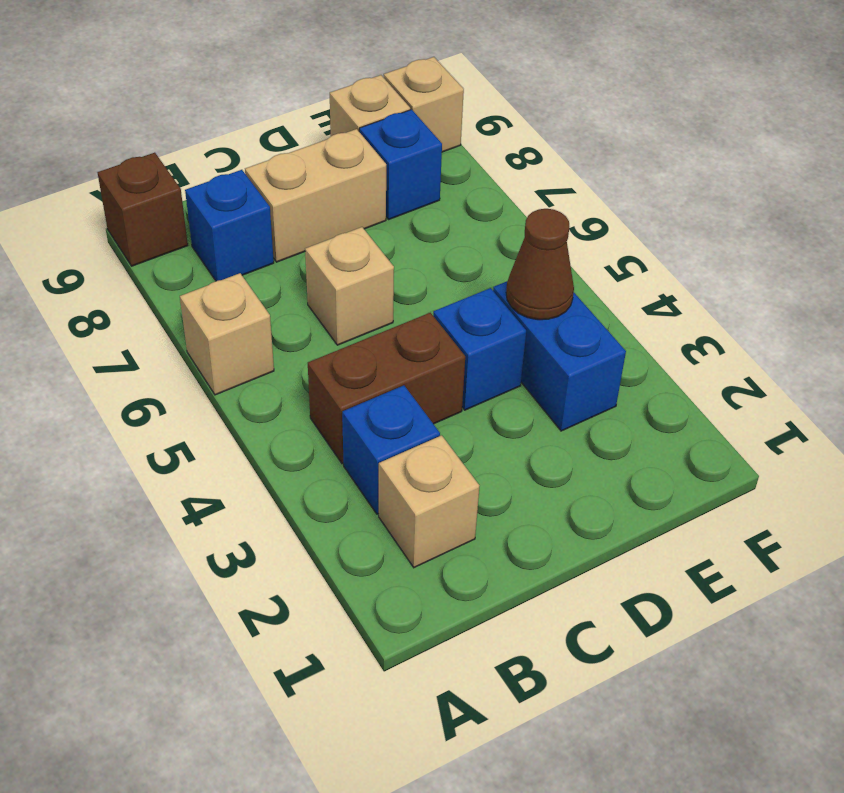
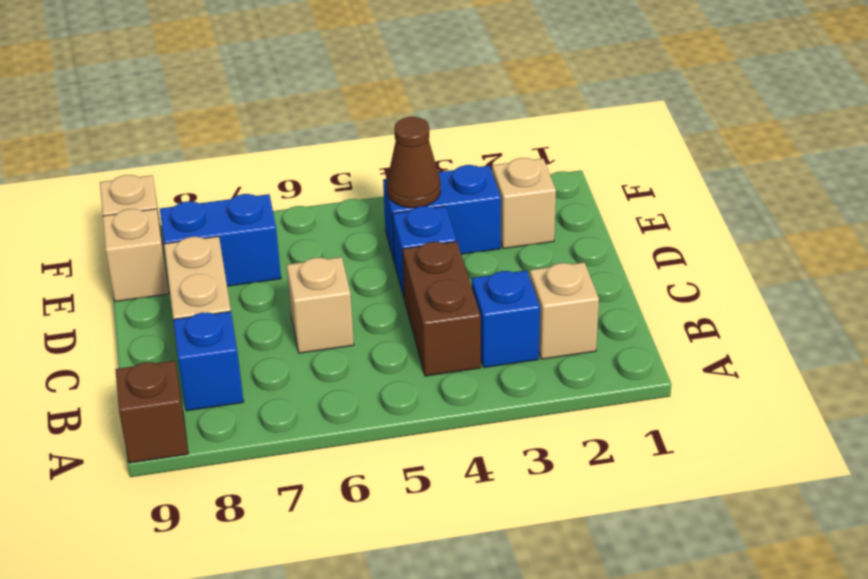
tan 1x1 brick [180,273,274,395] -> tan 1x1 brick moved to [492,158,556,249]
blue 1x1 brick [359,110,442,219] -> blue 1x2 brick [160,194,281,286]

